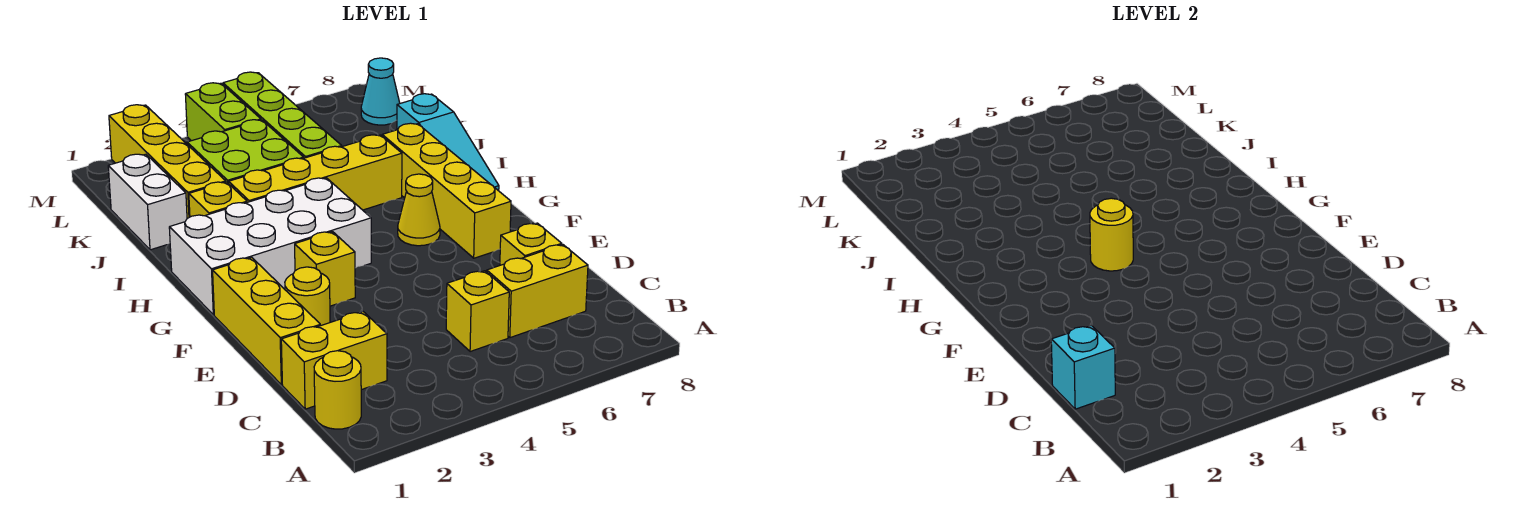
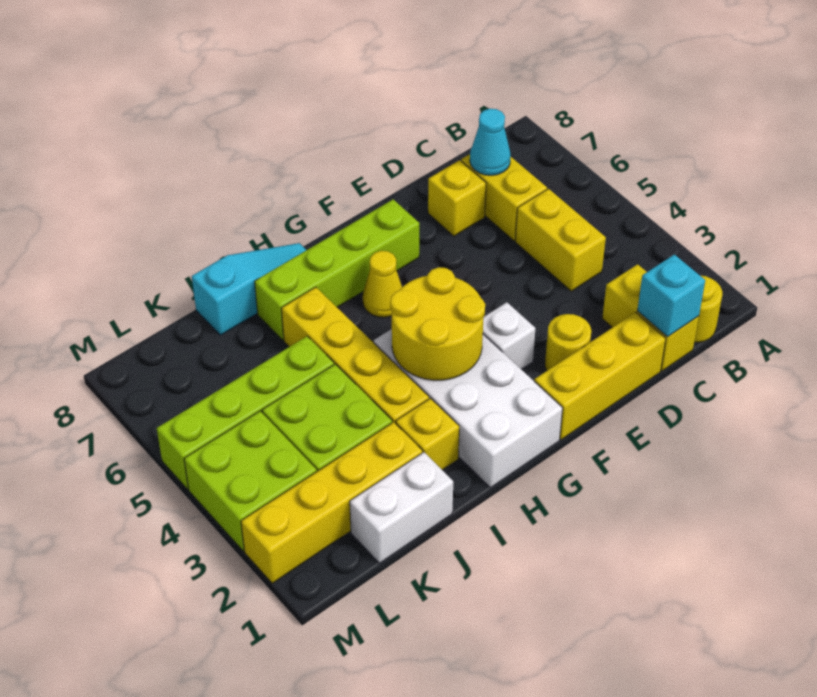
yellow 1x1 brick [446,271,509,352] -> yellow 1x2 brick [515,189,606,291]
yellow 1x1 brick [295,232,355,306] -> white 1x1 brick [483,302,536,369]
yellow 1x4 brick [382,123,511,258] -> lime 1x4 brick [255,199,419,340]
yellow 1x1 round brick [1090,198,1133,271] -> yellow 2x2 round brick [390,267,485,380]
lime 1x2 brick [185,83,261,141] -> lime 2x2 brick [184,411,317,551]
cyan 1x1 cone [361,58,400,125] -> cyan 1x1 cone moved to [470,109,511,175]

